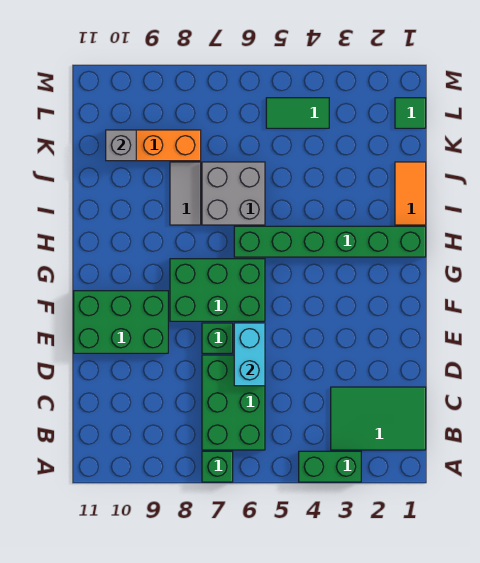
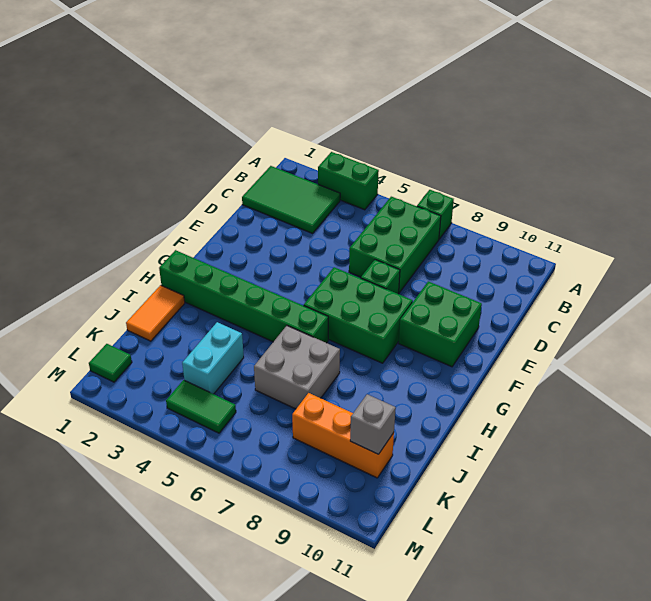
cyan 1x2 brick [234,323,265,386] -> cyan 1x2 brick moved to [182,322,244,394]
green 2x3 brick [74,291,168,353] -> green 2x2 brick [399,281,482,367]
grey 1x2 tile [170,162,201,225] -> none

